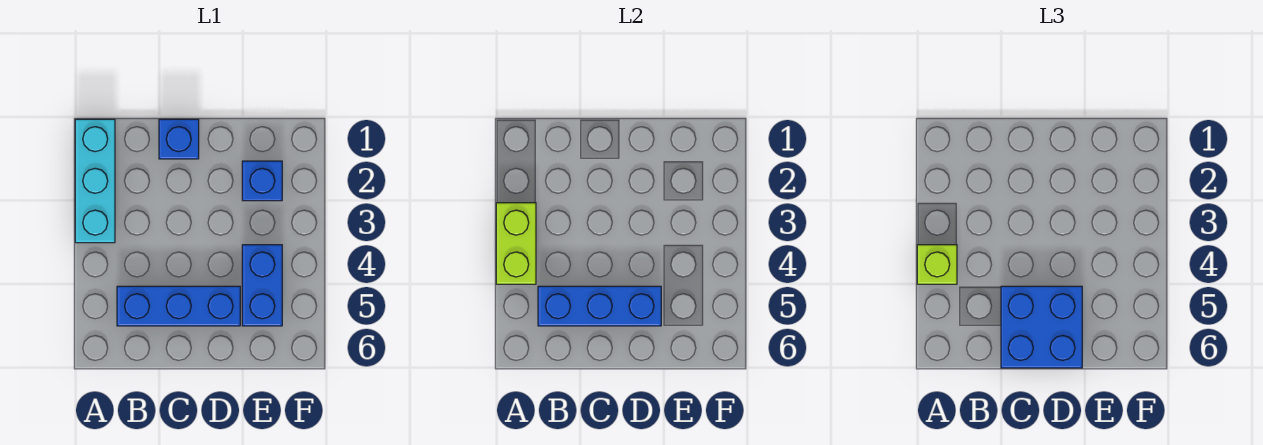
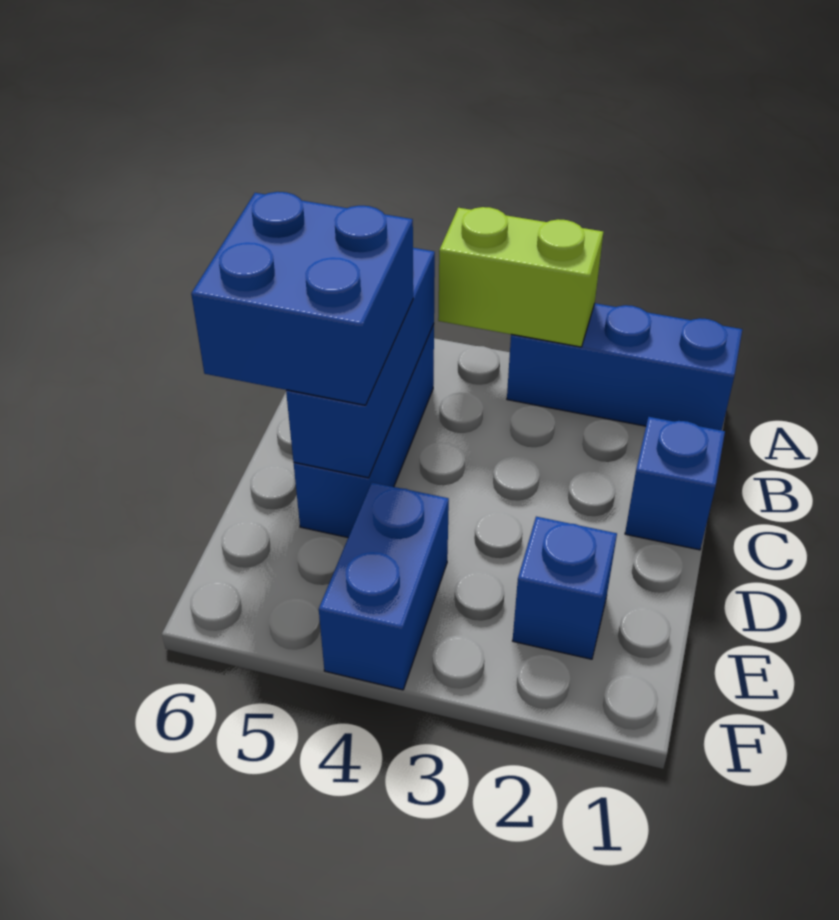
cyan 1x3 brick [75,119,115,243] -> blue 1x3 brick [507,303,742,430]
lime 1x1 brick [917,245,957,284] -> none
blue 1x2 brick [242,245,282,326] -> blue 1x2 brick turned to [319,482,449,690]

